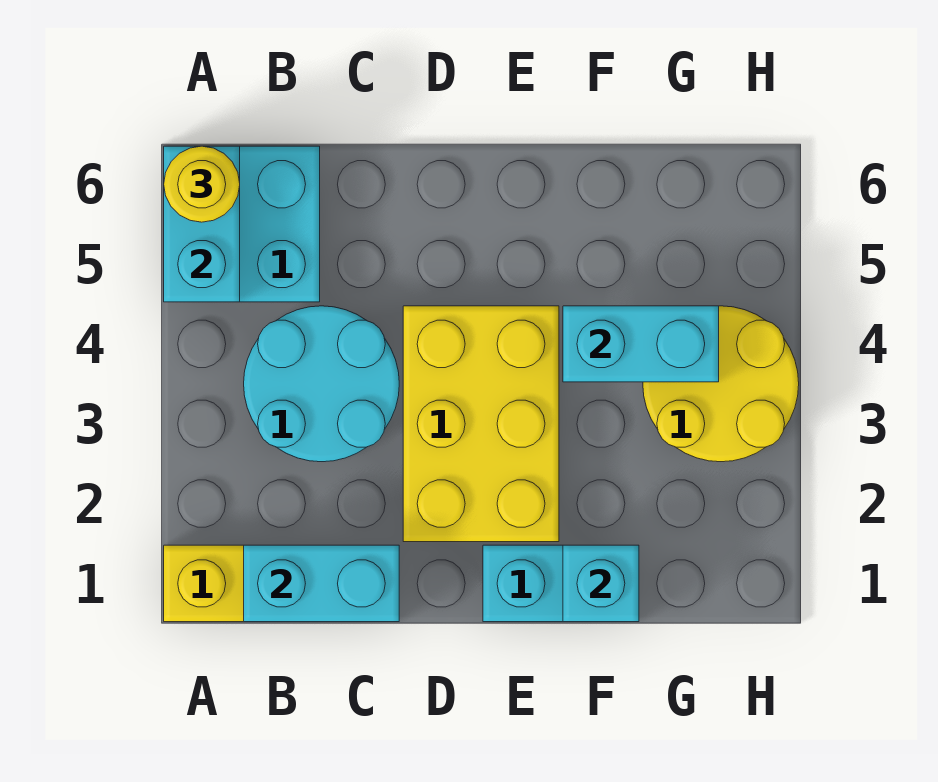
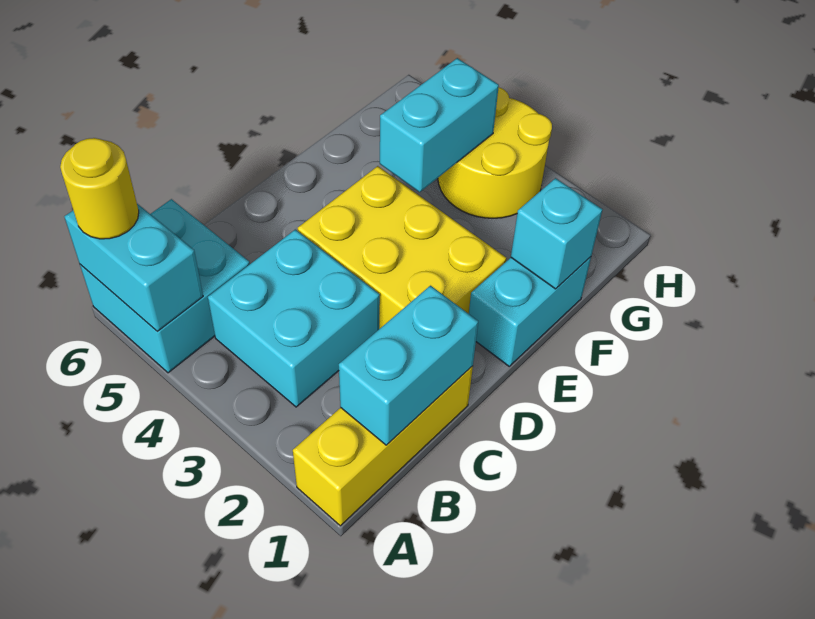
cyan 2x2 round brick [244,306,399,462] -> cyan 2x2 brick [208,229,380,407]

